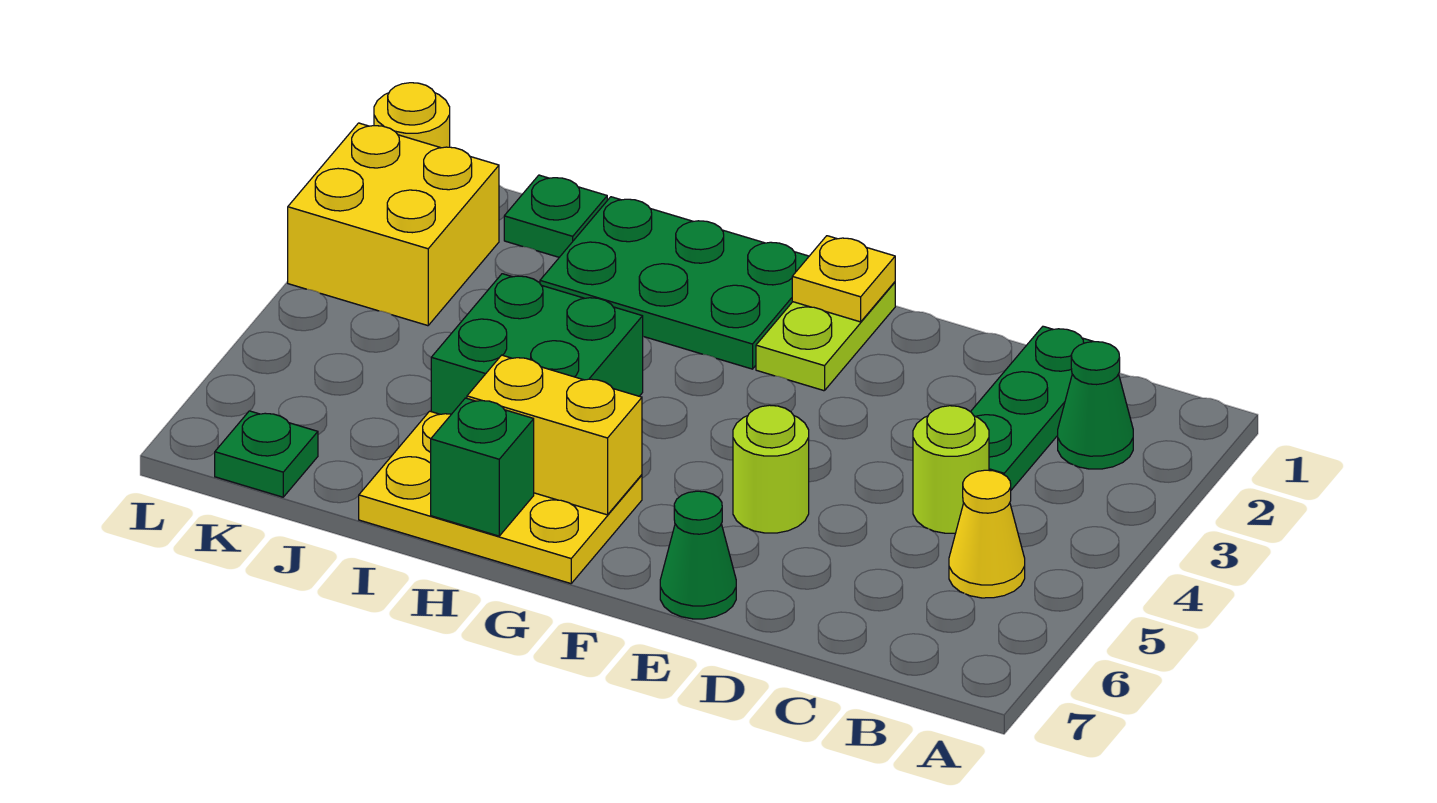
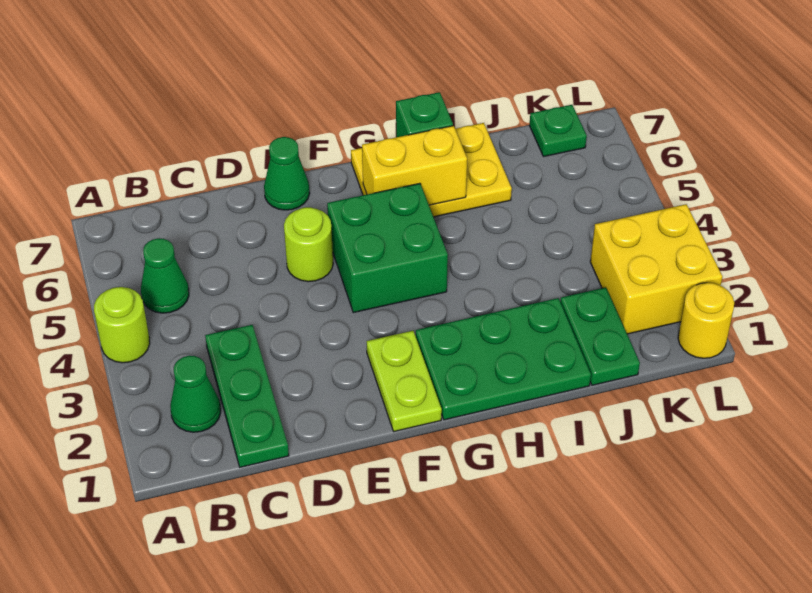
yellow 1x1 cone [949,470,1025,598] -> green 1x1 cone [141,238,189,313]
lime 1x1 round brick [913,406,989,533] -> lime 1x1 round brick moved to [94,287,150,363]
yellow 1x1 plate [792,236,895,322] -> none
green 2x2 brick [431,274,643,414] -> green 2x2 brick moved to [327,183,448,313]
green 1x1 plate [504,175,607,257] -> green 1x2 plate [560,287,640,385]

